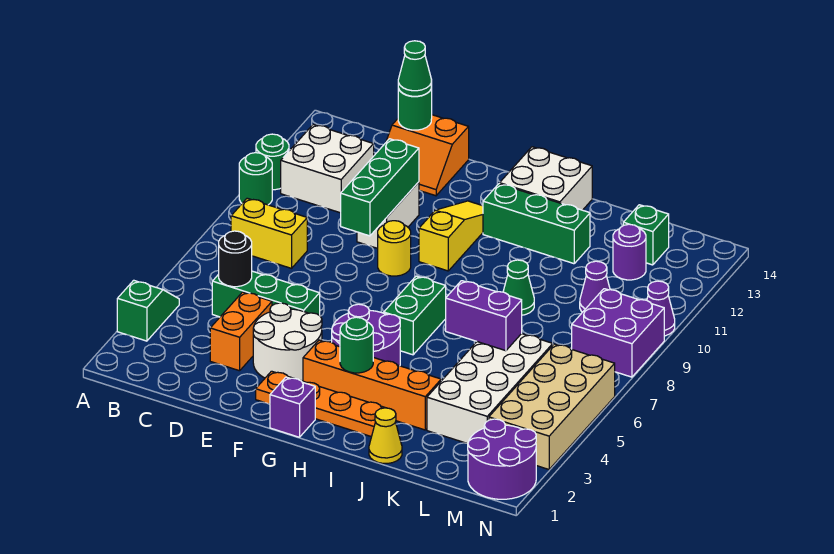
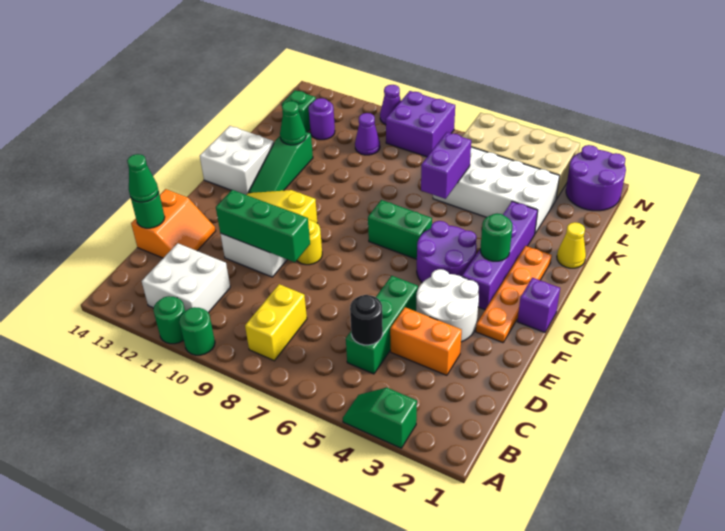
orange 1x4 brick [303,340,441,430] -> purple 1x4 brick [462,201,538,310]
green 1x3 brick [483,184,590,264] -> green 1x3 slope [248,132,313,193]
green 1x1 cone [503,260,534,315] -> green 1x1 cone moved to [280,101,306,145]

